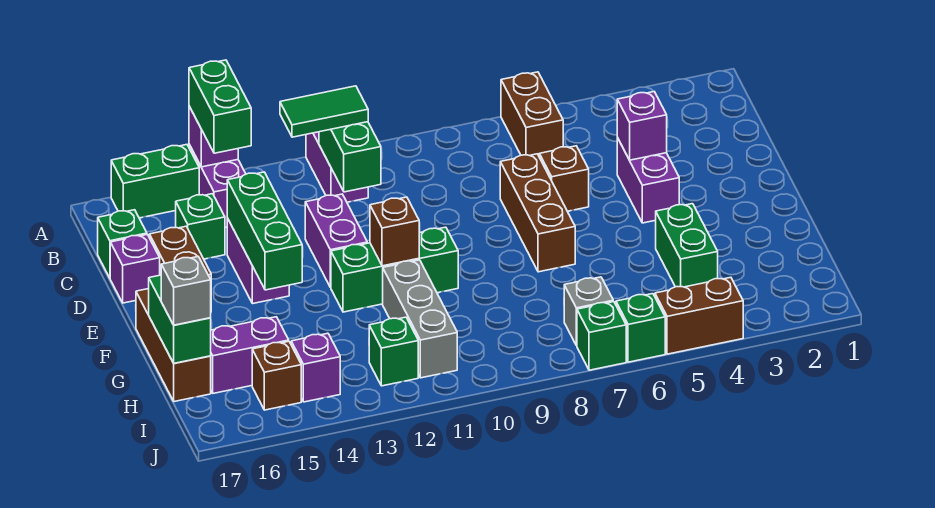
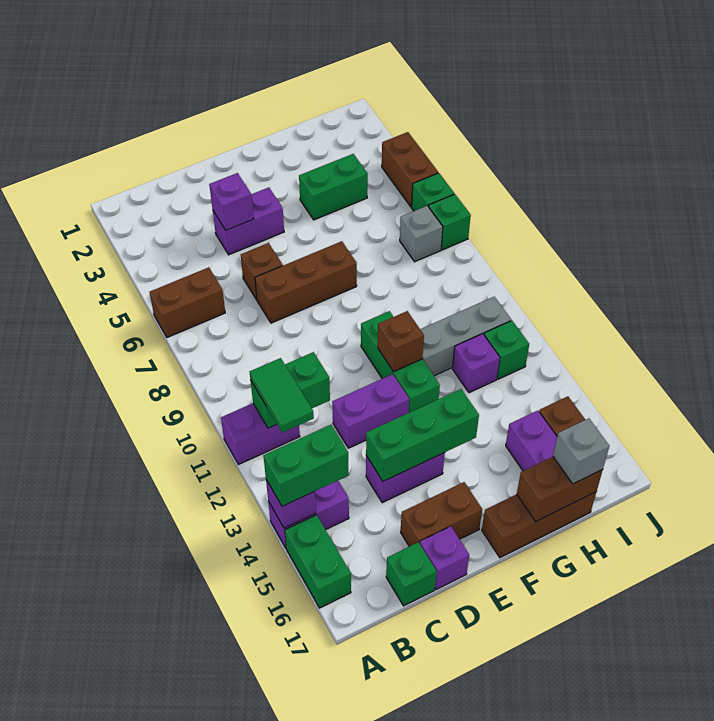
green 1x1 brick [176,194,225,259] -> none
green 1x2 brick [149,275,211,363] -> brown 1x2 brick [517,457,603,522]
purple 1x1 brick [291,333,340,402] -> purple 1x1 brick moved to [453,334,500,393]

